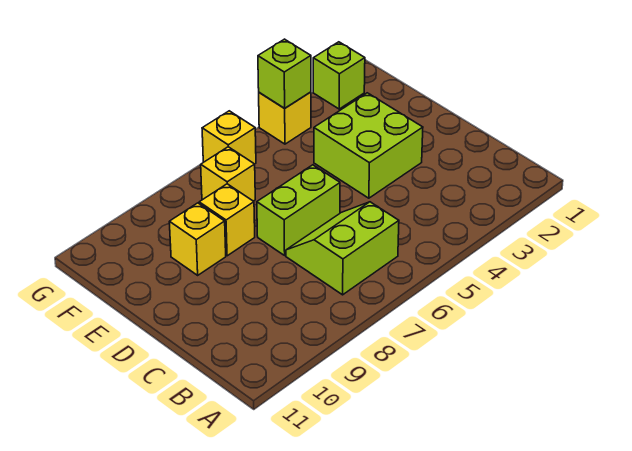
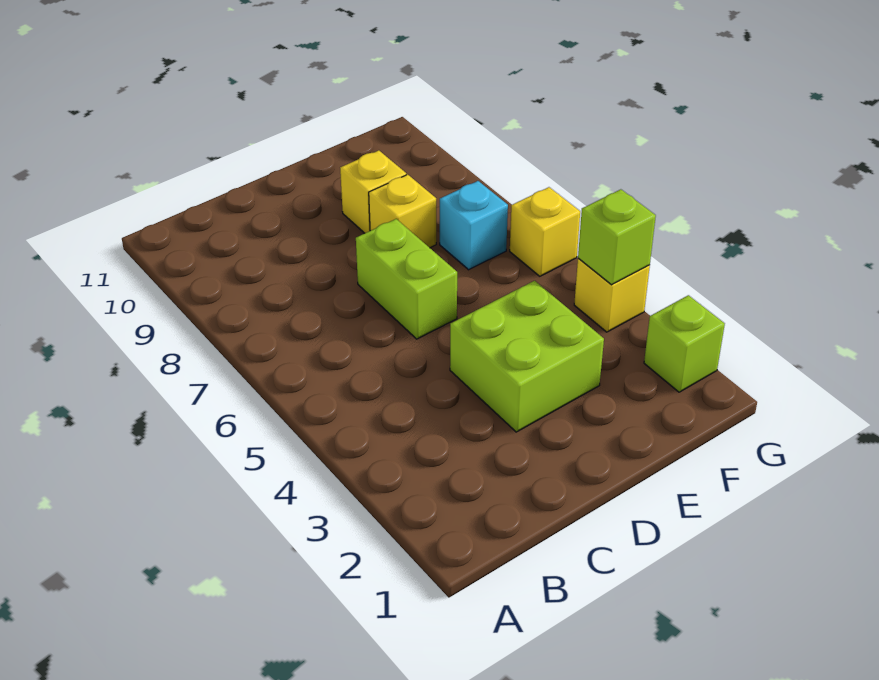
lime 2x2 slope [286,202,399,295] -> none
yellow 1x1 brick [201,147,255,201] -> cyan 1x1 brick [440,181,508,270]

